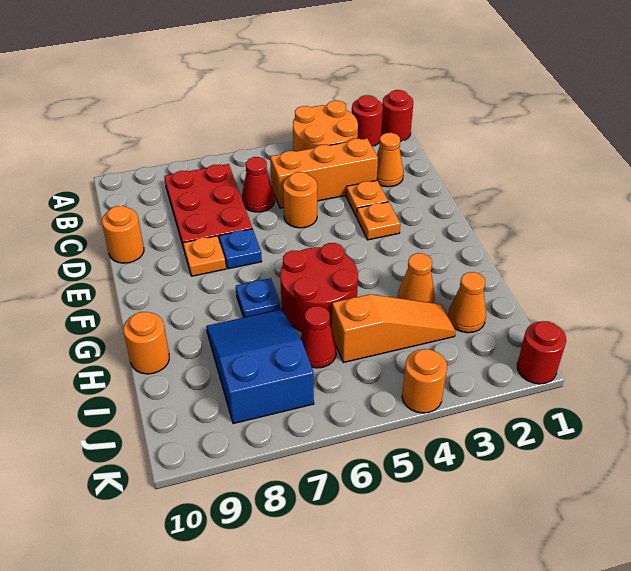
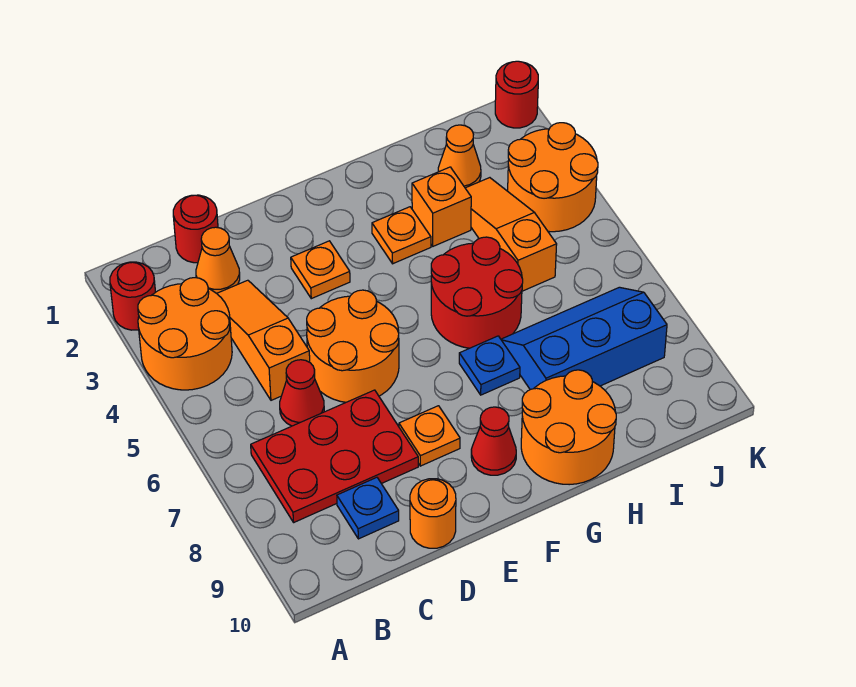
red 1x1 round brick [381,90,413,141] -> red 1x1 round brick moved to [173,195,218,263]
orange 1x3 brick [270,139,378,208] -> orange 1x3 slope [217,280,310,400]
orange 1x1 plate [346,180,388,217] -> orange 1x1 plate moved to [372,207,431,264]
orange 1x1 round brick [283,172,317,228] -> orange 2x2 round brick [307,290,399,402]
blue 1x1 plate [219,229,262,269] -> blue 1x1 plate moved to [337,477,399,539]
orange 1x1 cone [398,253,435,303] -> orange 1x1 brick [412,167,471,246]
blue 2x3 slope [206,310,314,424] -> blue 2x3 slope turned to [501,287,667,390]
orange 1x1 round brick [123,312,169,374] -> orange 2x2 round brick [521,370,616,485]
red 1x1 cone [300,306,337,368] -> red 1x1 cone moved to [471,407,516,475]
orange 1x1 round brick [402,349,447,413] -> orange 2x2 round brick [508,123,598,232]

